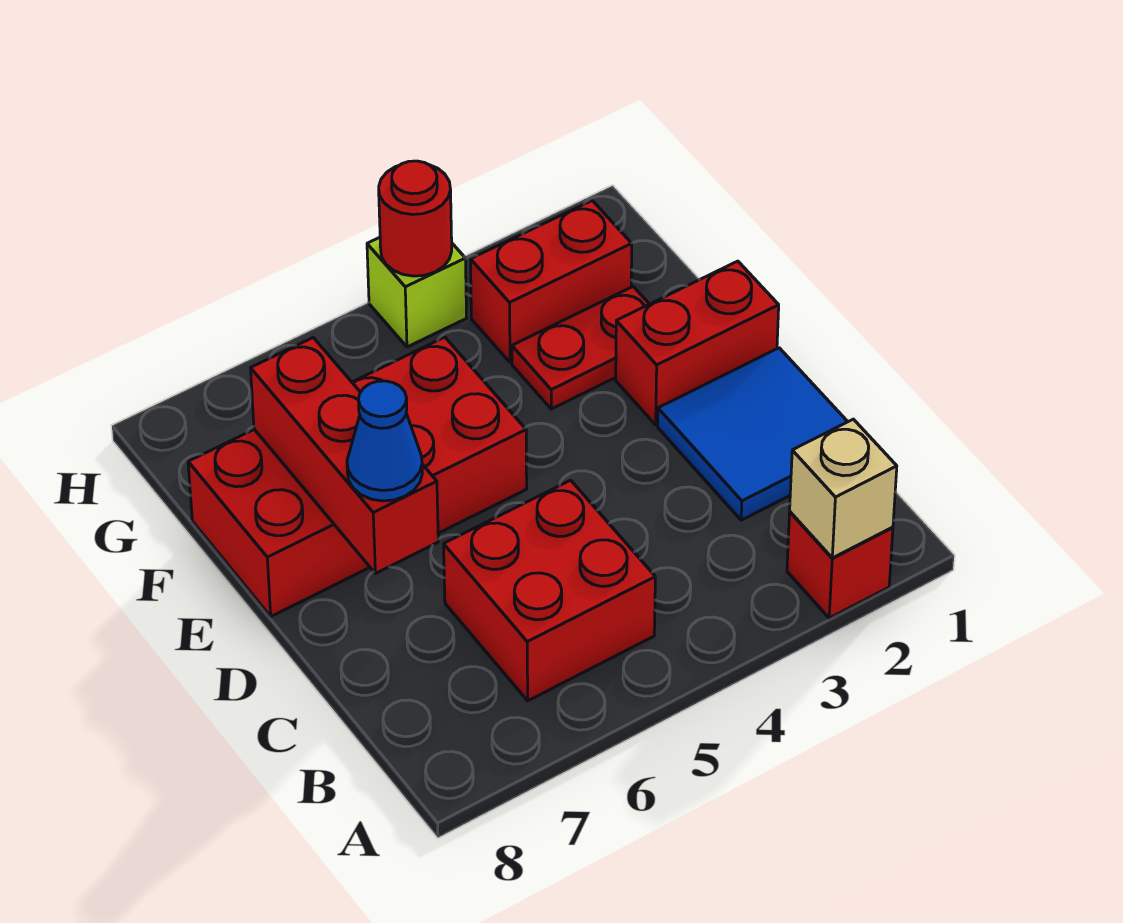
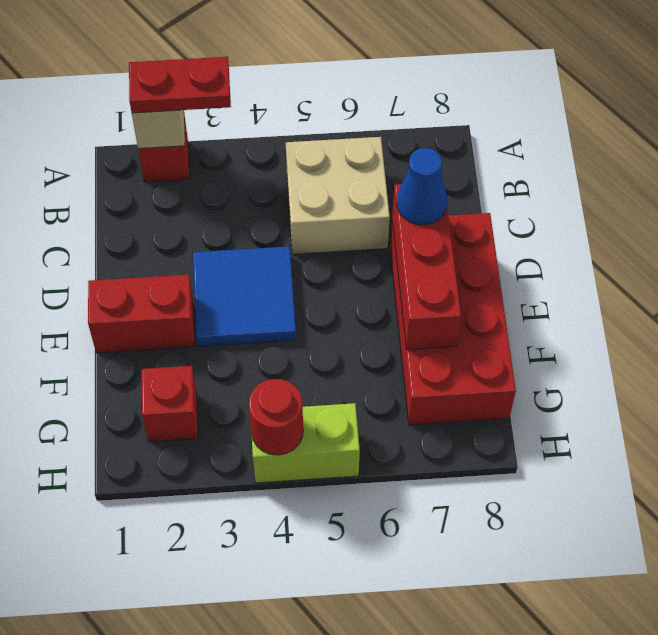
red 2x2 brick [444,480,655,701] -> tan 2x2 brick [286,137,390,254]
blue 2x2 tile [658,348,848,520] -> blue 2x2 tile moved to [193,246,296,346]
red 2x4 brick [188,337,527,616] -> red 2x4 brick turned to [390,213,516,425]
red 1x2 plate [512,287,649,409] -> red 1x2 plate moved to [129,57,231,113]
red 1x2 brick [470,201,632,363] -> red 1x1 brick [141,366,198,442]
lime 1x1 brick [367,237,467,347] -> lime 1x2 brick [252,403,360,483]

